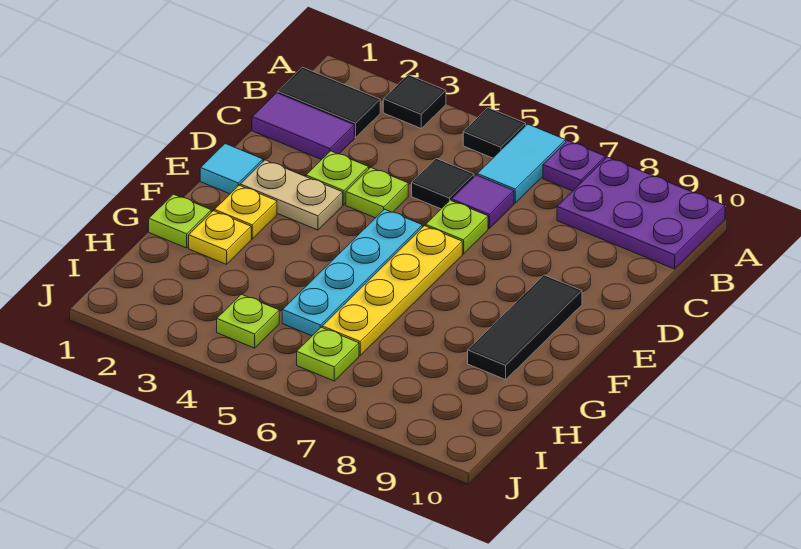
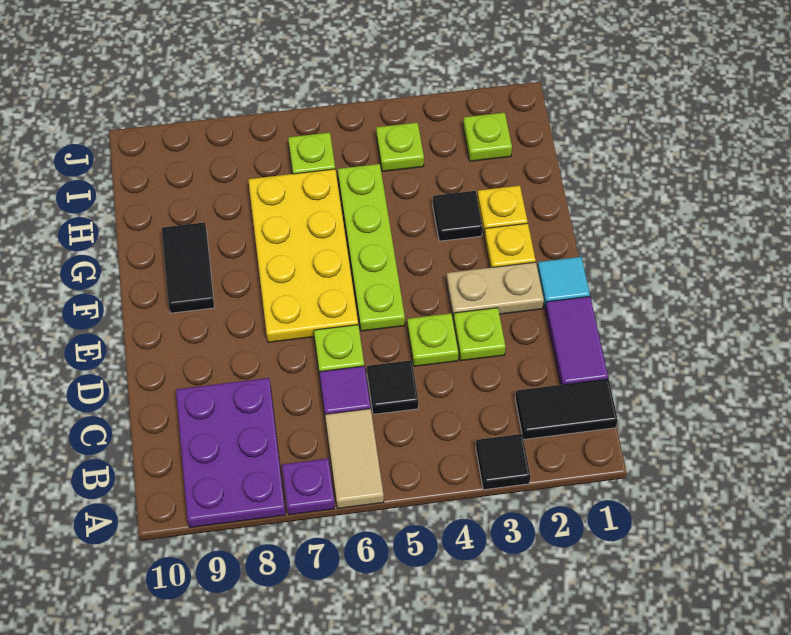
black 1x1 tile [463,108,526,158] -> black 1x1 tile moved to [433,191,483,241]
cyan 1x2 tile [477,124,566,203] -> tan 1x2 tile [325,409,384,509]
purple 2x3 plate [557,157,725,269] -> purple 2x3 plate turned to [176,378,286,527]
purple 1x2 tile [252,93,354,160] -> purple 1x2 tile turned to [545,296,608,385]
cyan 1x4 plate [282,209,422,336] -> lime 1x4 plate [338,164,405,331]
yellow 1x4 plate [322,226,462,356] -> yellow 2x4 plate [248,169,358,342]
black 1x3 tile [468,275,582,380] -> black 1x2 tile [162,222,214,313]
lime 1x1 plate [149,194,211,248] -> lime 1x1 plate moved to [463,113,512,161]

